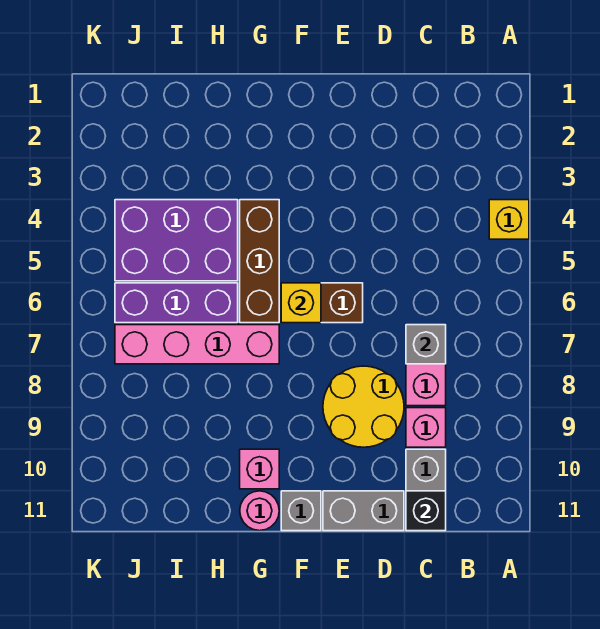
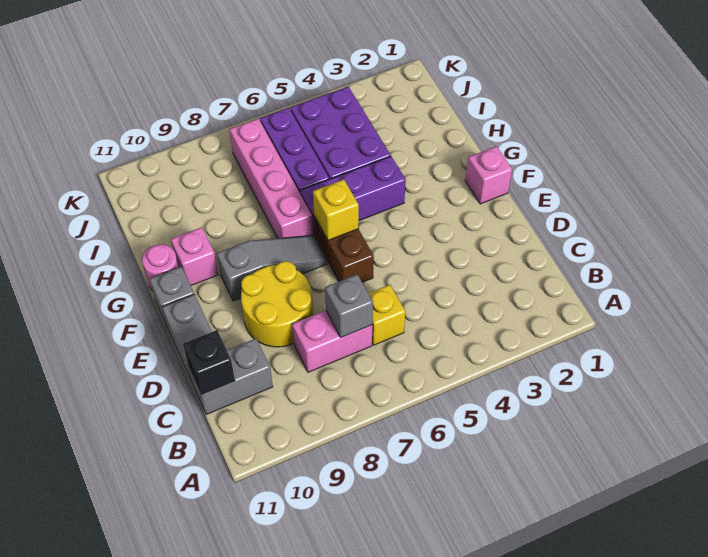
yellow 1x1 brick [489,200,529,239] -> yellow 1x1 brick moved to [368,285,406,345]
pink 1x1 brick [406,408,446,447] -> pink 1x1 brick moved to [465,146,512,204]
none -> grey 1x3 slope [217,235,327,301]
brown 1x3 brick [240,200,279,323] -> purple 1x3 brick [300,156,406,237]

